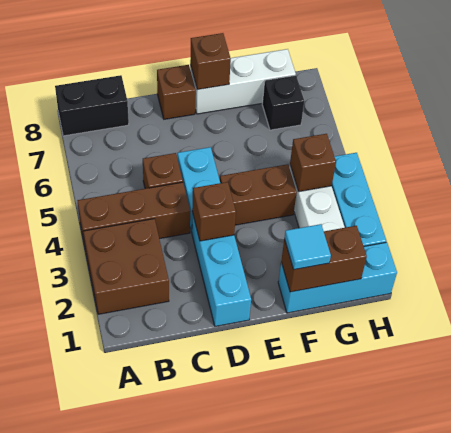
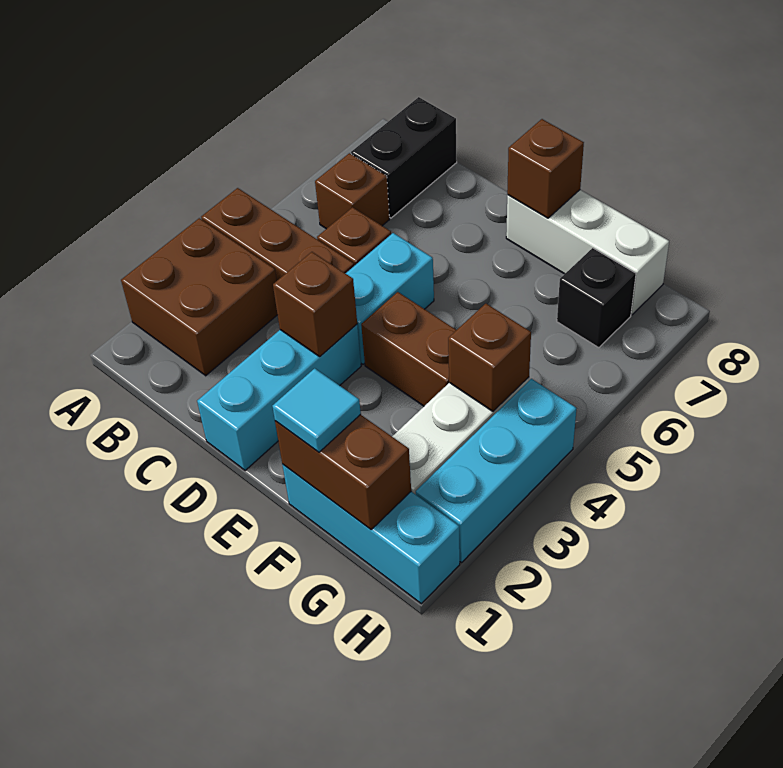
black 1x2 brick [55,75,129,136] -> black 1x2 brick turned to [351,97,457,218]
brown 1x1 brick [157,65,196,119] -> brown 1x1 brick moved to [315,153,389,229]

